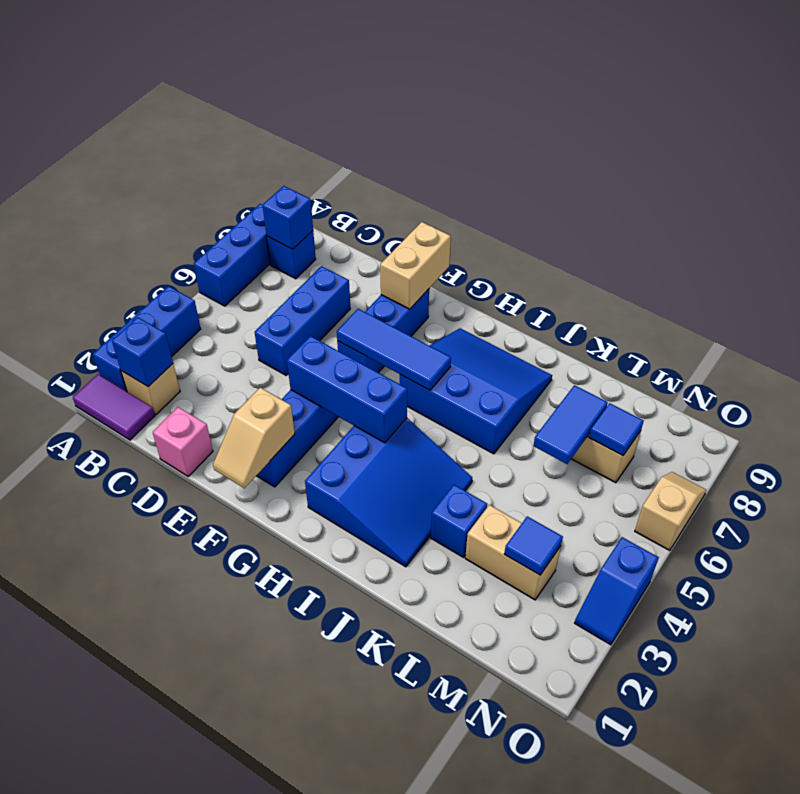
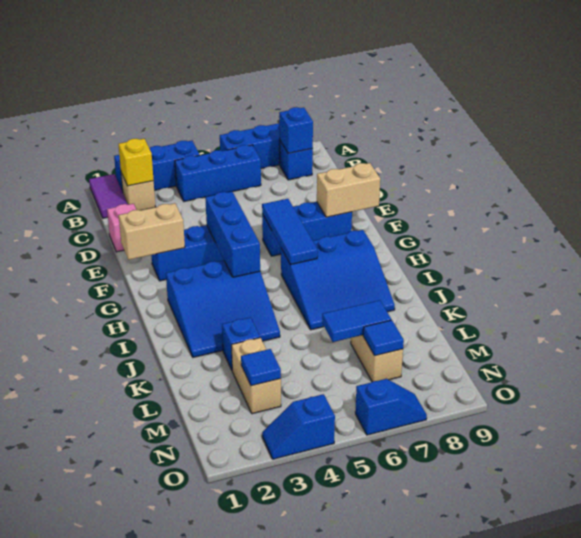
blue 1x1 brick [112,317,173,387] -> yellow 1x1 brick [118,139,154,186]
blue 1x3 brick [255,266,350,375] -> blue 1x3 brick moved to [175,145,261,201]
tan 1x2 slope [213,388,295,488] -> tan 1x2 brick [119,203,185,260]
blue 3x3 slope [400,328,552,454] -> blue 3x3 slope turned to [281,230,395,330]
tan 1x2 slope [635,472,706,551] -> blue 1x2 slope [355,379,427,435]

